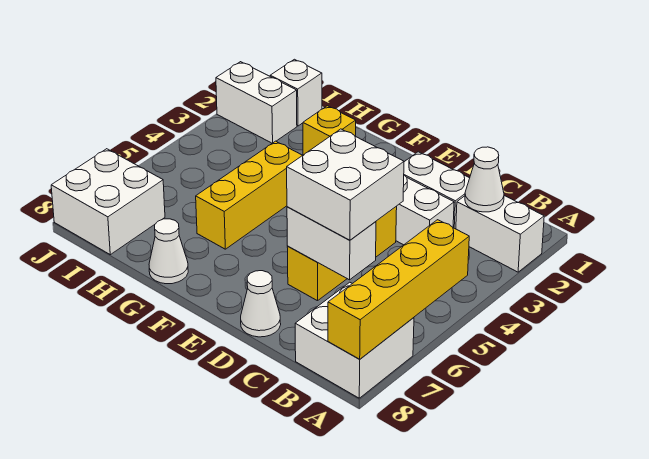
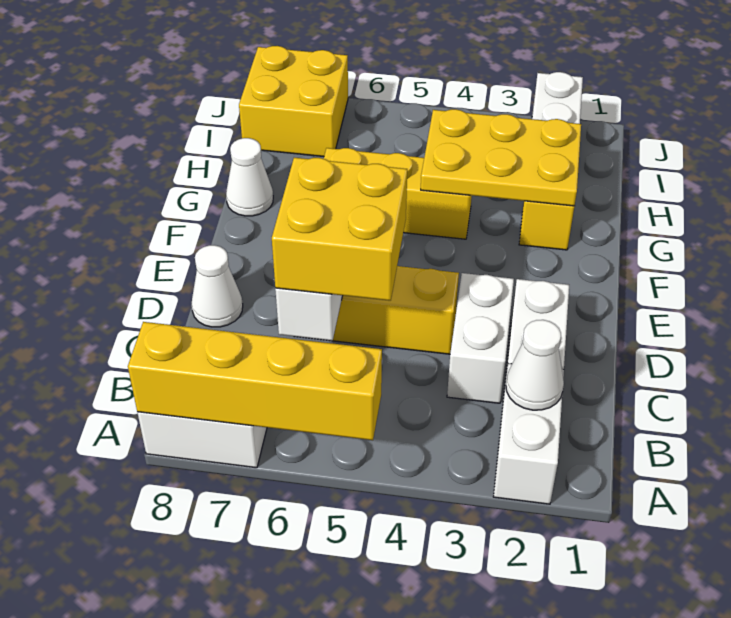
white 2x2 brick [287,129,404,240] -> yellow 2x2 brick [272,158,407,301]
none -> yellow 2x3 plate [421,109,581,206]
white 1x1 brick [270,59,322,126] -> none
white 2x2 brick [51,149,165,255] -> yellow 2x2 brick [239,46,348,157]

